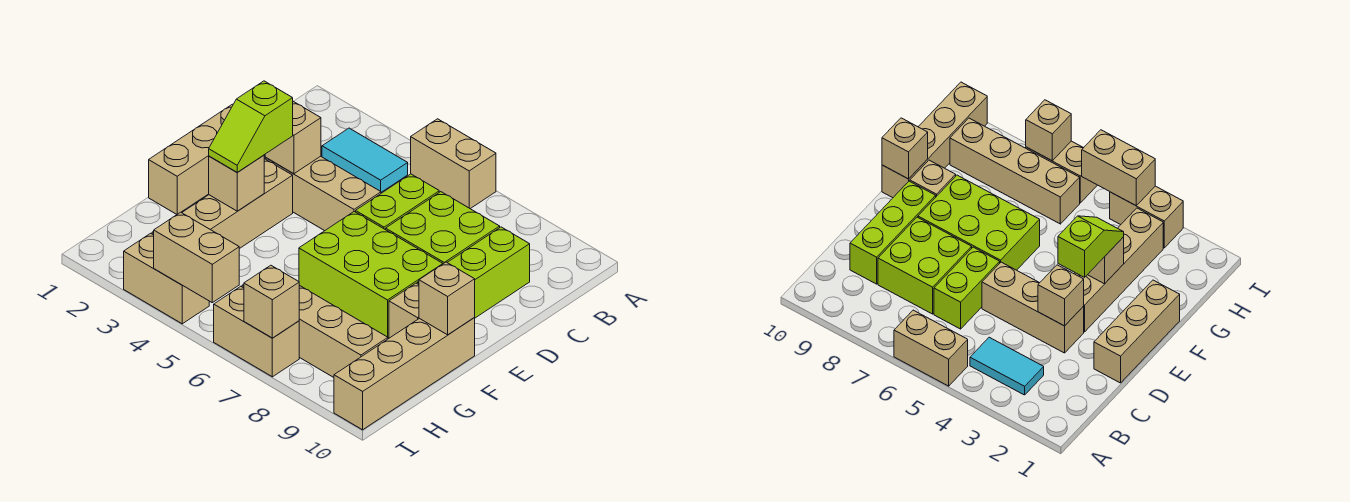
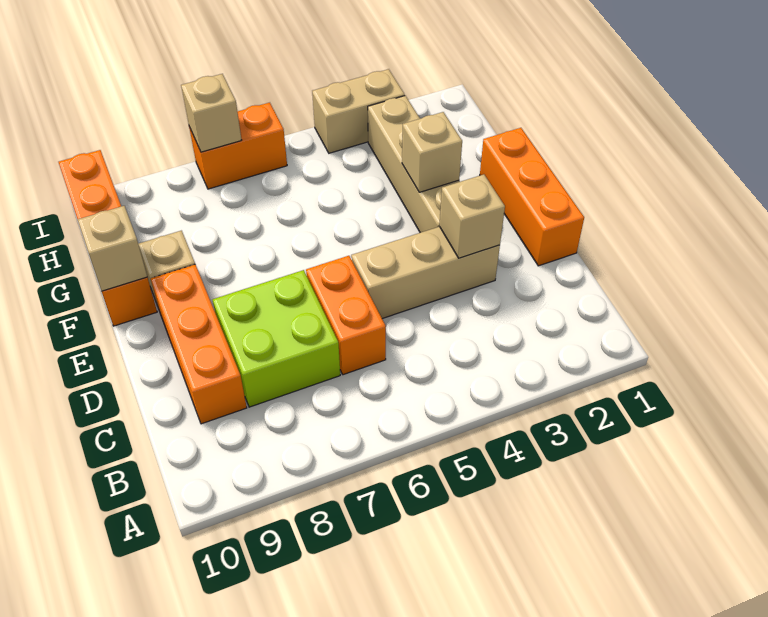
tan 1x2 brick [411,119,496,209] -> none
cyan 1x2 tile [322,128,408,192] -> none
lime 1x2 brick [356,174,439,230] -> orange 1x2 brick [306,256,386,375]
lime 1x3 brick [417,227,530,318] -> orange 1x3 brick [151,264,247,424]
tan 1x3 brick [149,104,233,214] -> orange 1x3 brick [480,128,584,266]
lime 1x2 slope [209,81,293,172] -> none
lime 2x3 brick [299,212,443,338] -> none
tan 1x4 brick [334,318,475,430] -> orange 1x4 brick [59,150,157,326]
tan 1x4 brick [242,284,388,377] -> none
tan 1x2 brick [154,212,239,303] -> none
tan 1x2 brick [214,286,299,377] -> orange 1x2 brick [189,103,287,189]

